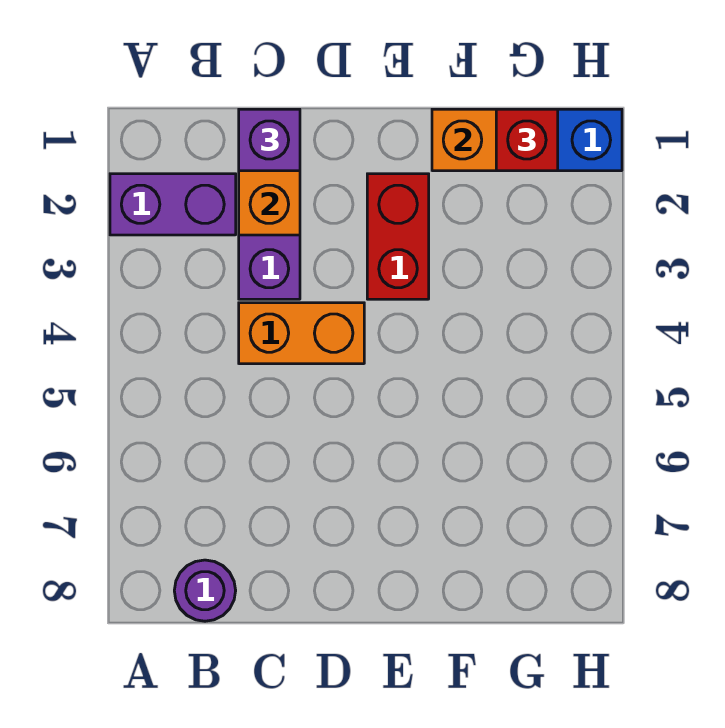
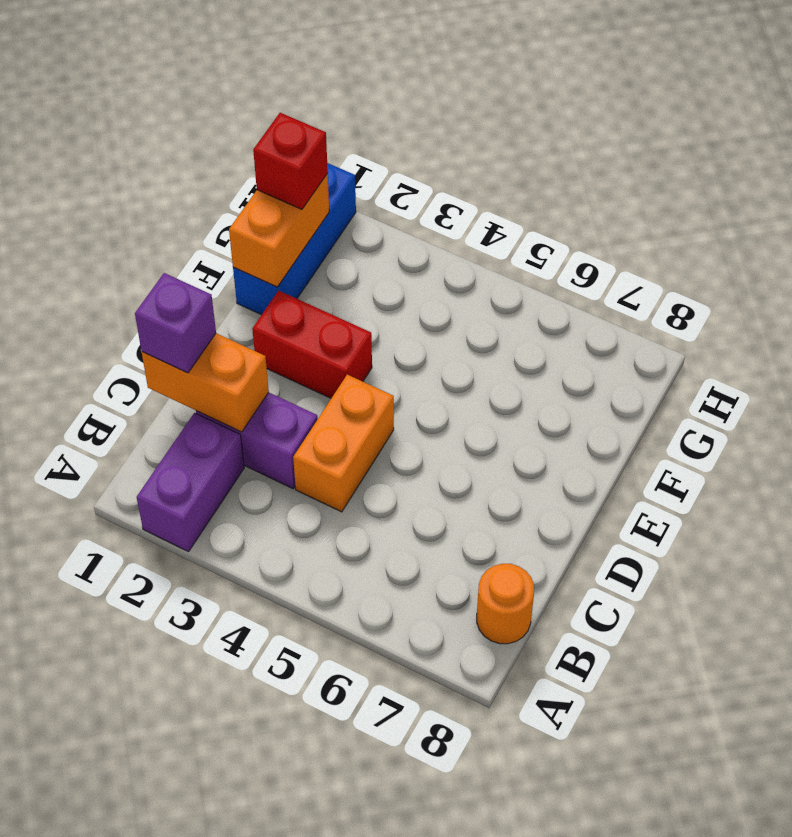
purple 1x1 round brick [174,560,236,621] -> orange 1x1 round brick [477,564,534,644]

